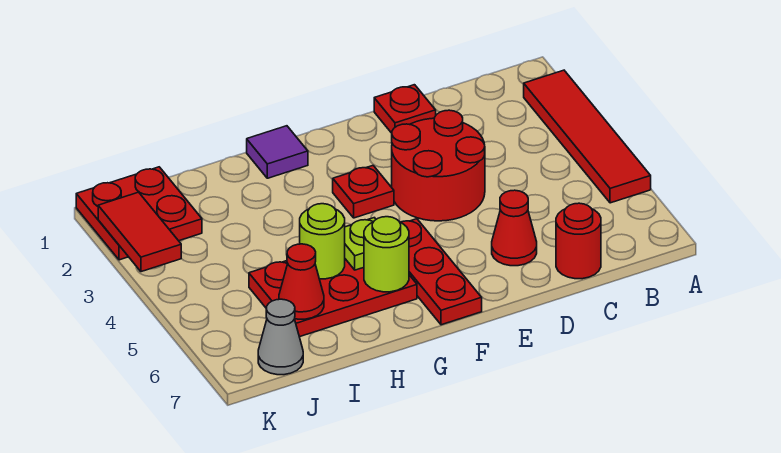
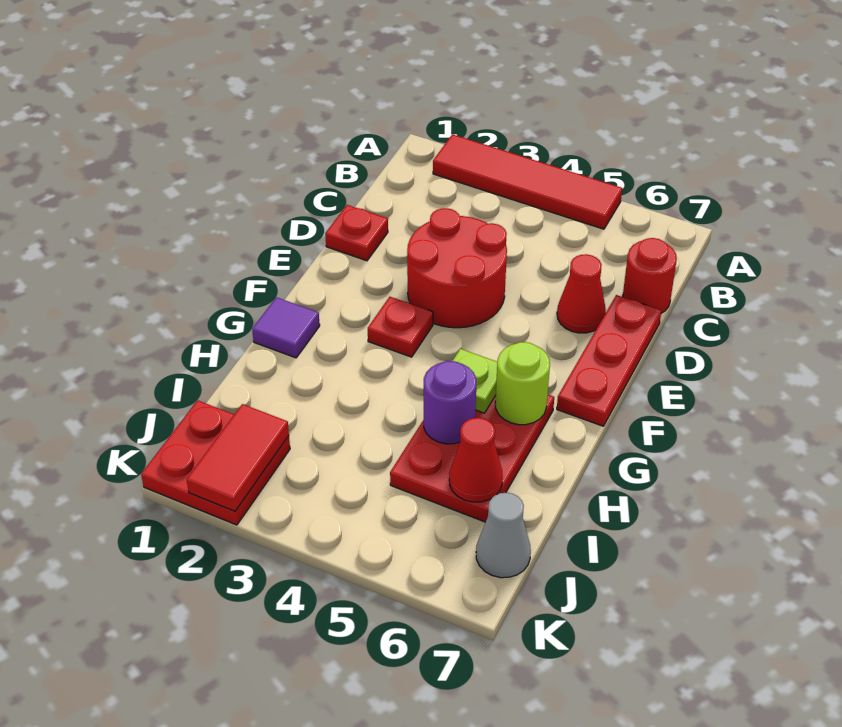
red 1x3 plate [401,219,482,325] -> red 1x3 plate turned to [557,295,661,426]
lime 1x1 round brick [300,204,345,279] -> purple 1x1 round brick [424,361,476,444]
red 1x2 tile [98,192,181,272] -> red 1x2 tile turned to [187,404,289,511]

